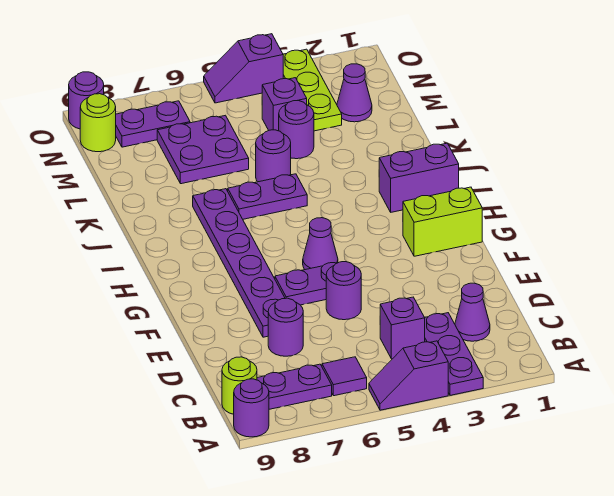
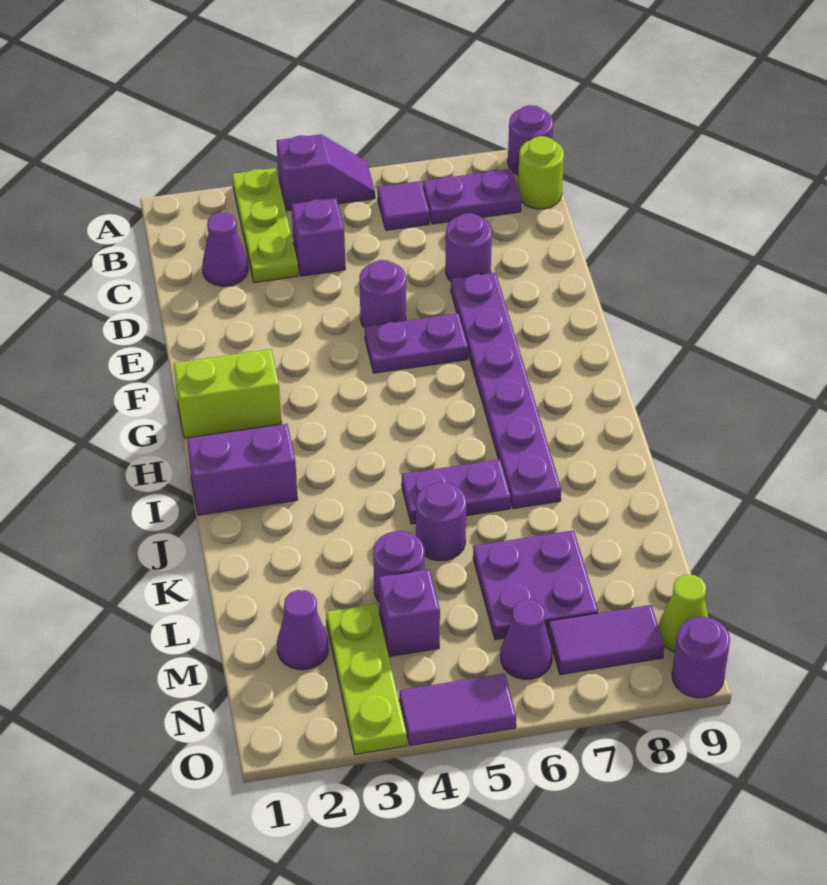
purple 1x3 plate [425,313,483,395] -> lime 1x3 plate [232,168,298,282]
purple 1x1 cone [303,218,338,270] -> purple 1x1 cone moved to [500,600,552,679]
purple 1x2 plate [116,101,190,147] -> purple 1x2 tile [548,605,664,675]
lime 1x1 round brick [80,94,116,152] -> lime 1x1 cone [659,575,708,652]
purple 1x2 slope [204,34,283,103] -> purple 1x2 tile [399,673,516,745]

